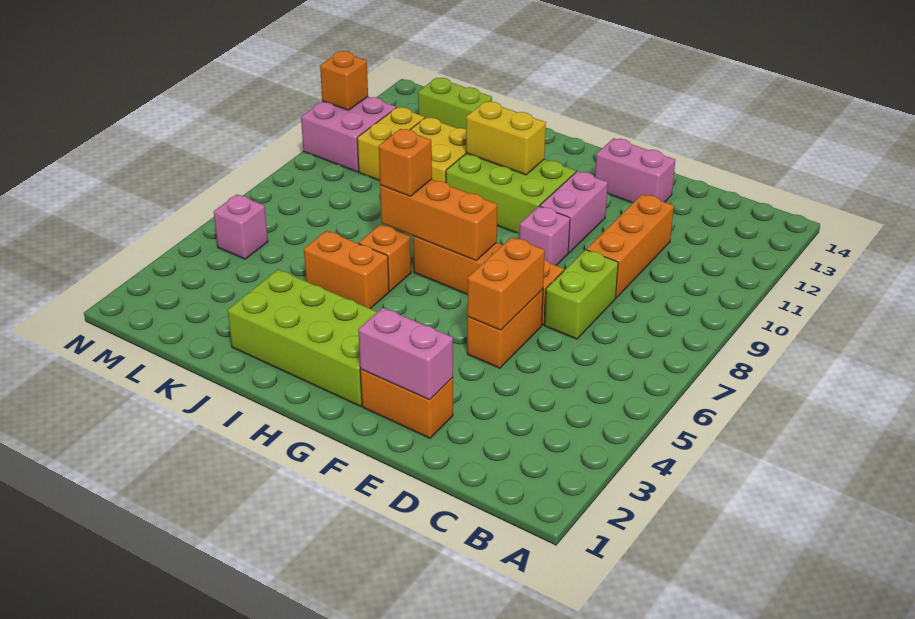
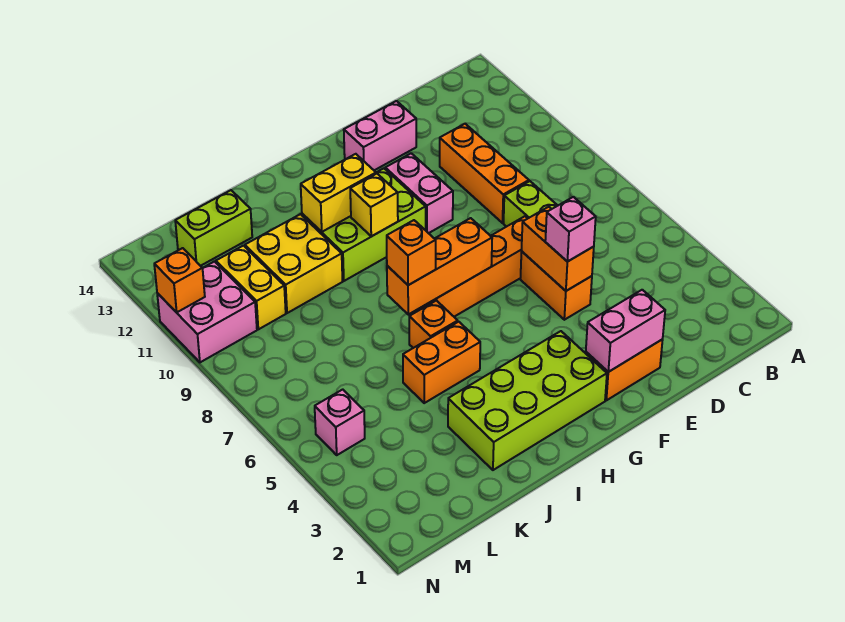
pink 1x1 brick [520,206,570,265] -> pink 1x1 brick moved to [545,197,596,262]
none -> yellow 1x1 brick [350,174,398,236]

